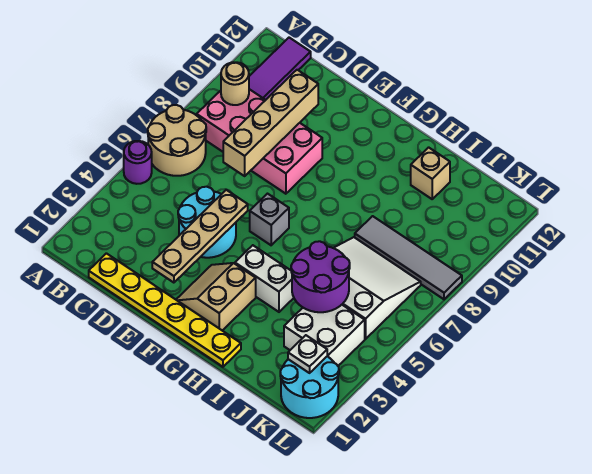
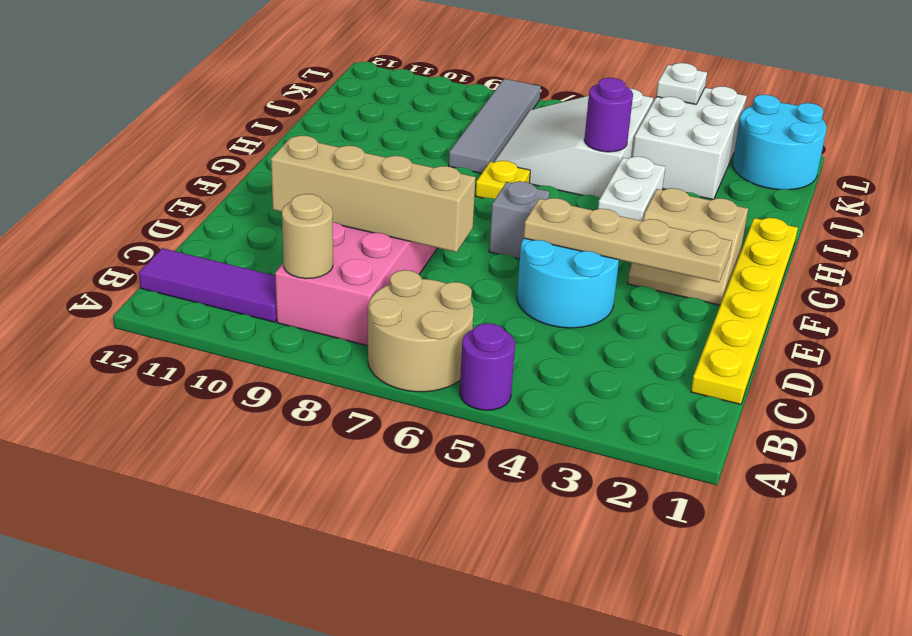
none -> yellow 1x1 plate [475,161,530,199]
purple 2x2 round brick [291,241,350,312] -> purple 1x1 round brick [584,78,633,152]
tan 1x1 brick [411,147,450,199] -> none
white 2x2 brick [284,305,365,366] -> white 2x3 brick [632,86,747,200]
white 1x1 plate [288,335,327,373] -> white 1x1 plate moved to [656,63,707,104]

